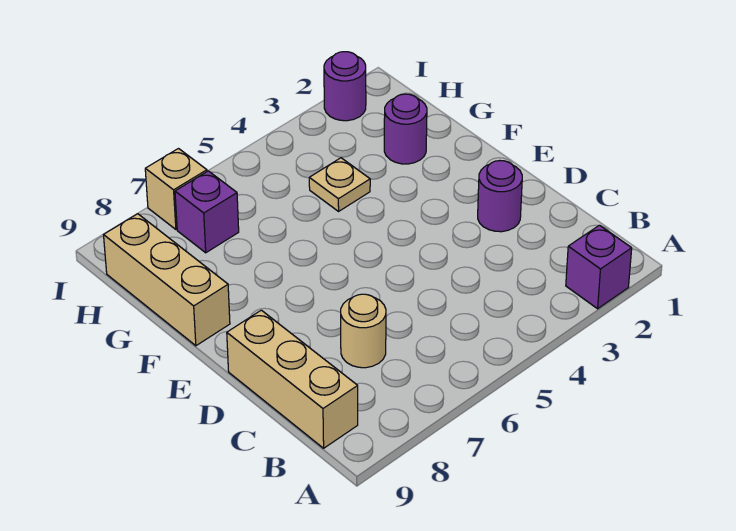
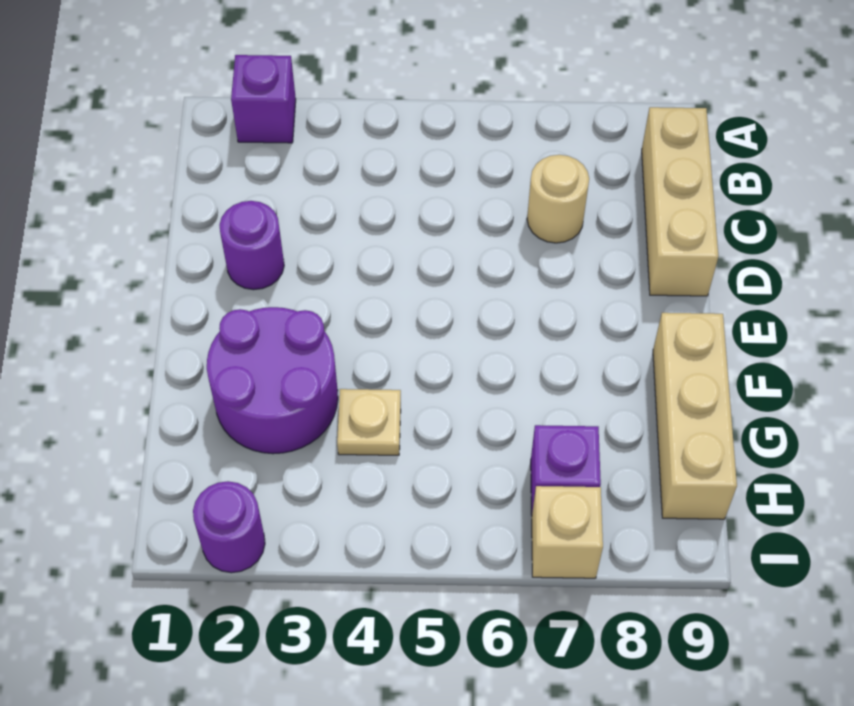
purple 1x1 round brick [384,94,427,164] -> purple 2x2 round brick [207,307,338,454]

